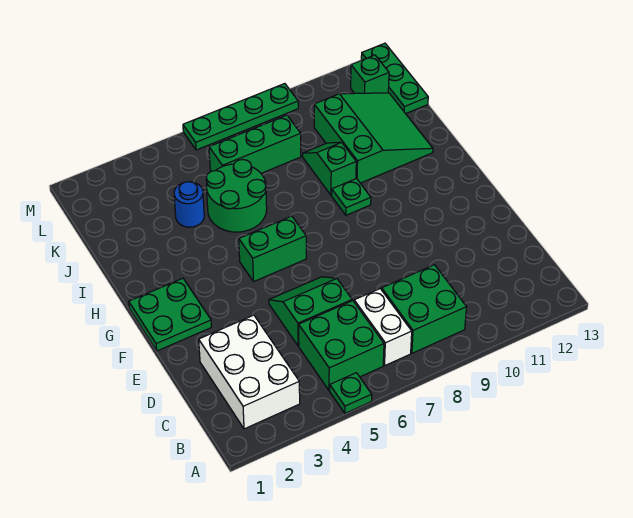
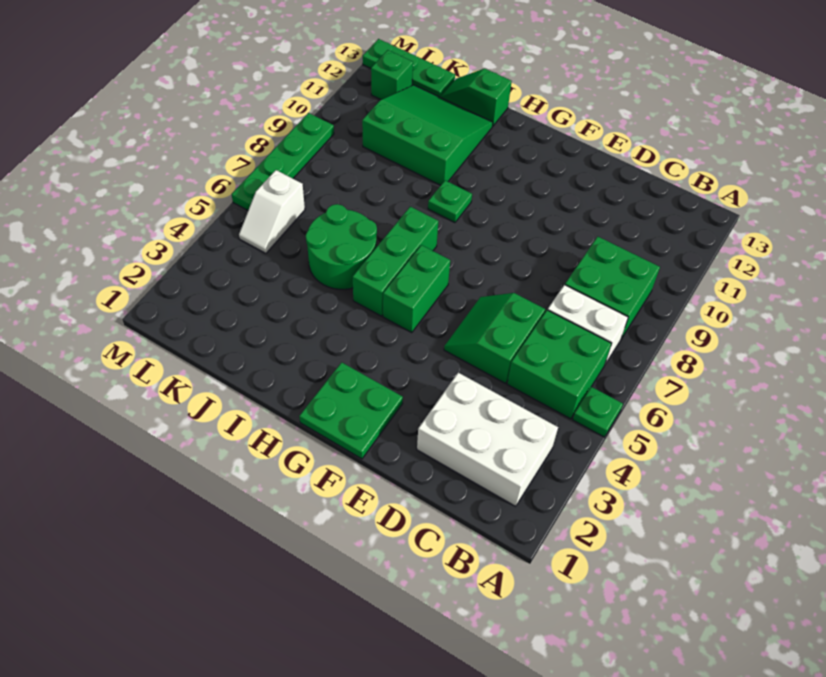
green 1x2 slope [303,142,356,195] -> green 1x2 slope moved to [441,69,512,126]
blue 1x1 round brick [174,182,204,227] -> none
green 1x3 brick [209,115,301,173] -> green 1x3 brick moved to [353,207,438,316]
none -> white 1x2 slope [239,170,305,253]

